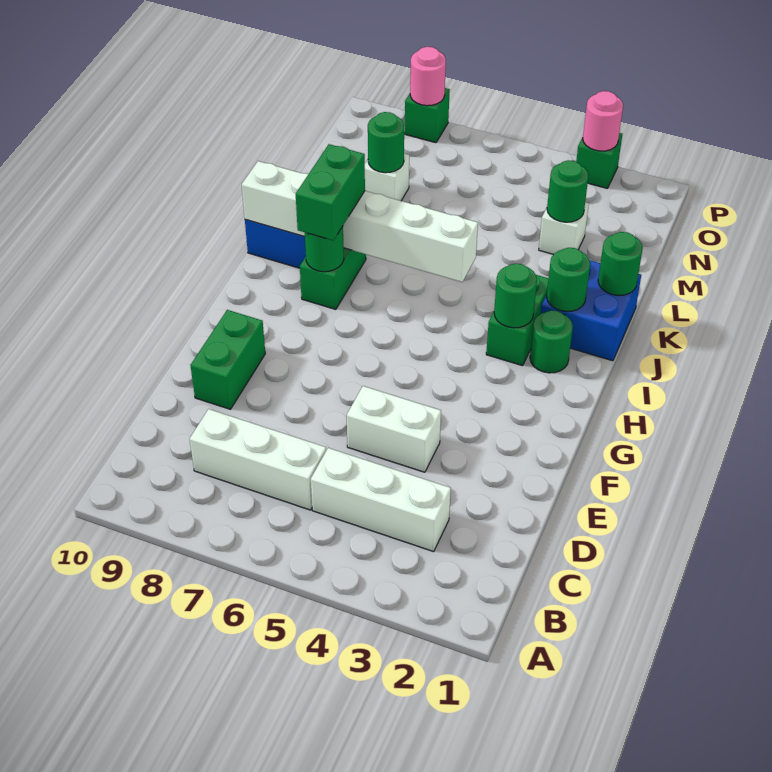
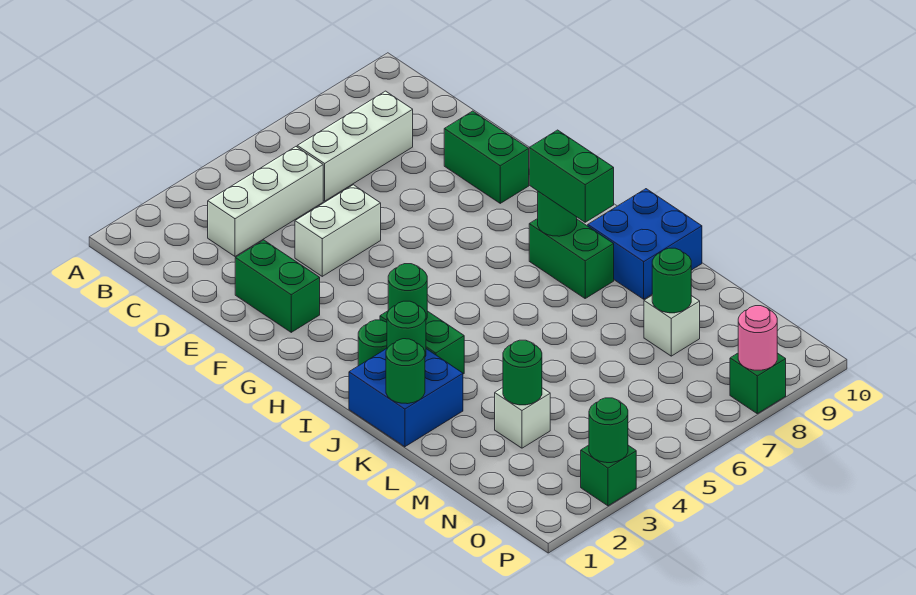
none -> green 1x2 brick [235,240,320,332]
white 1x6 brick [242,161,478,282] -> none
pink 1x1 round brick [583,91,623,151] -> green 1x1 round brick [589,398,628,463]

